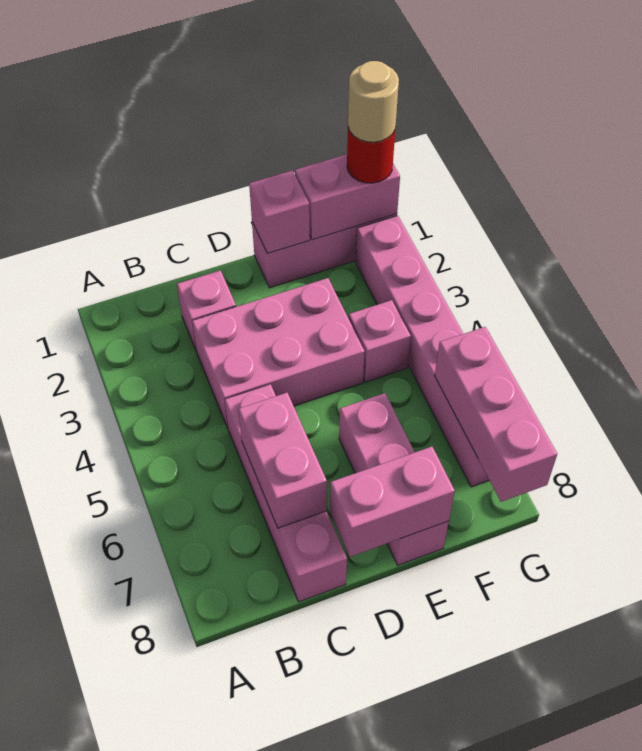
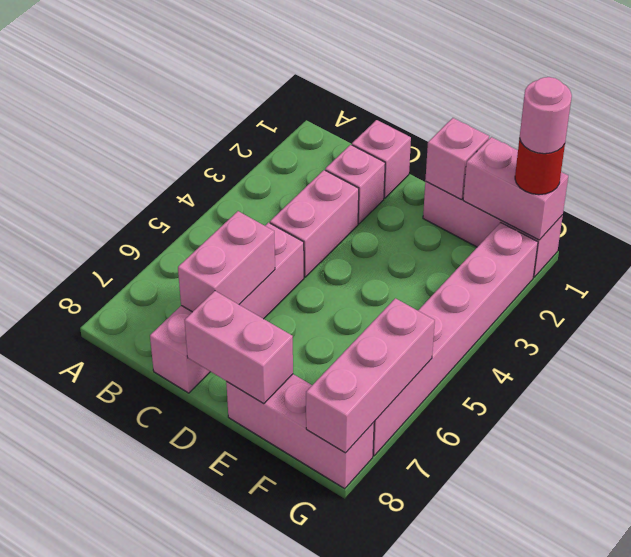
pink 2x3 brick [192,278,365,428] -> pink 1x2 brick [270,170,359,277]
pink 1x3 brick [339,393,449,565] -> pink 1x3 brick turned to [226,374,374,489]
pink 1x1 brick [349,300,411,382] -> pink 1x1 brick moved to [352,120,411,198]
tan 1x1 round brick [348,61,399,142] -> pink 1x1 round brick [520,77,572,154]

